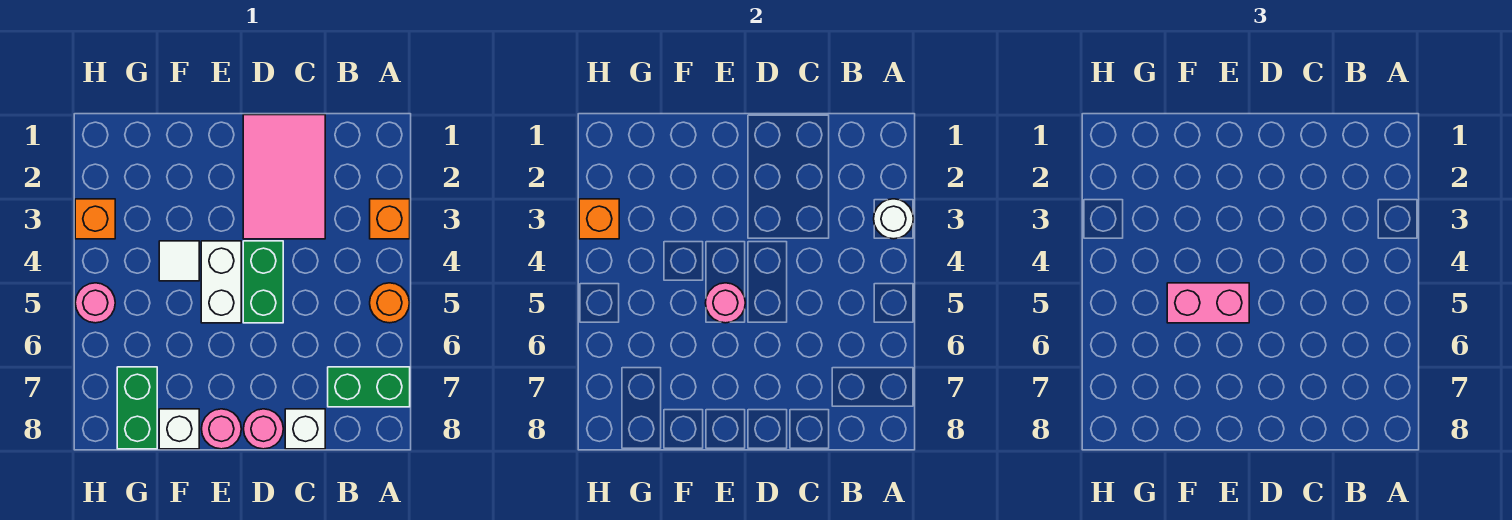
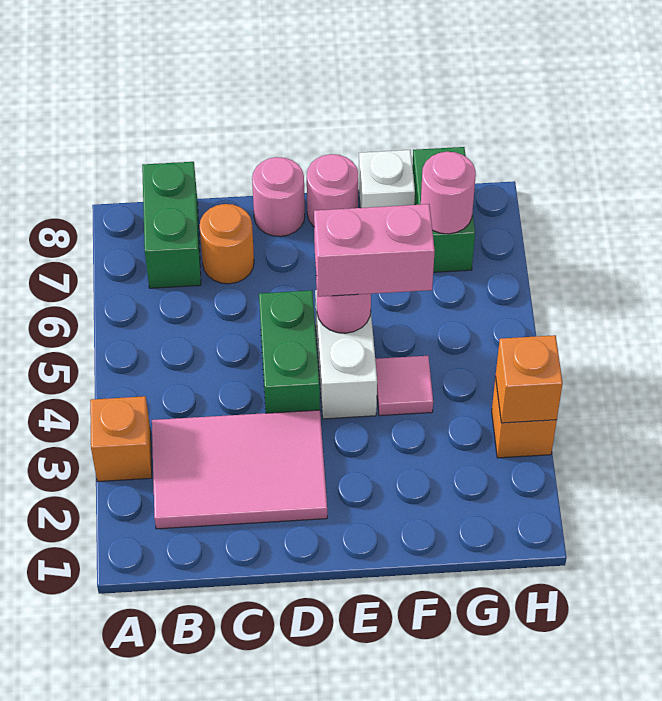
white 1x1 round brick [874,199,913,239] -> none
orange 1x1 round brick [370,283,409,323] -> orange 1x1 round brick moved to [199,204,254,284]
green 1x2 brick [328,367,410,407] -> green 1x2 brick turned to [142,162,201,288]
pink 2x3 tile [243,115,325,239] -> pink 2x3 tile turned to [152,410,327,529]
white 1x1 brick [285,409,325,449] -> none
white 1x1 tile [159,241,199,281] -> pink 1x1 tile [375,356,433,416]
pink 1x1 round brick [75,283,115,323] -> pink 1x1 round brick moved to [421,152,476,234]

